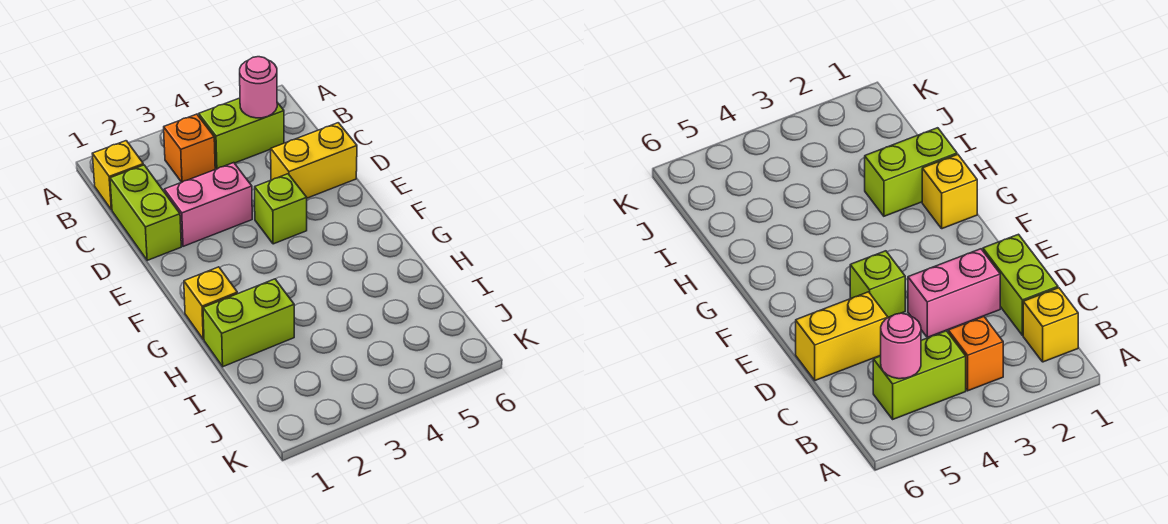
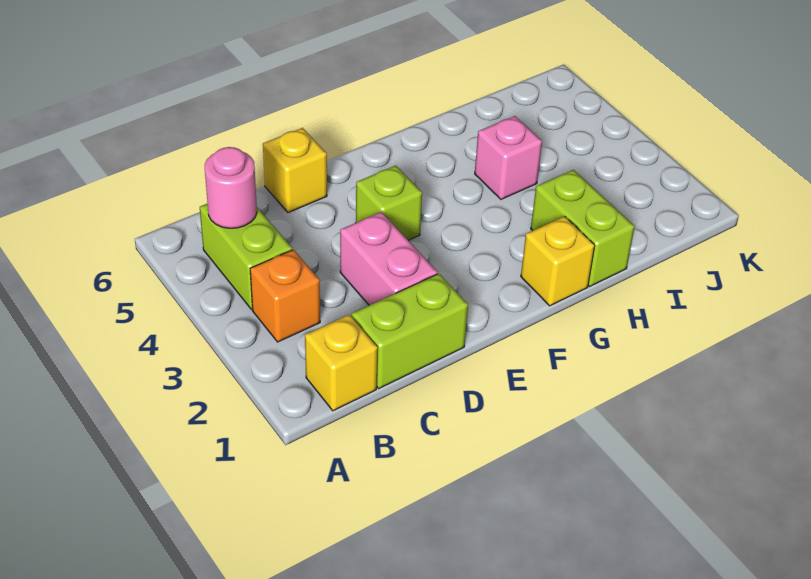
yellow 1x2 brick [271,123,357,198] -> yellow 1x1 brick [263,128,327,213]
none -> pink 1x1 brick [475,116,542,199]

